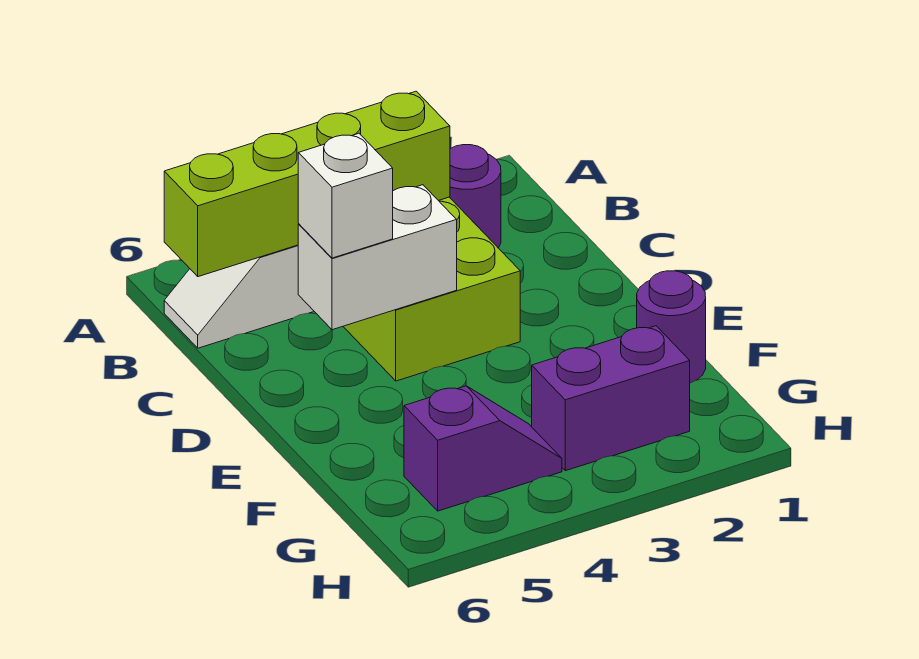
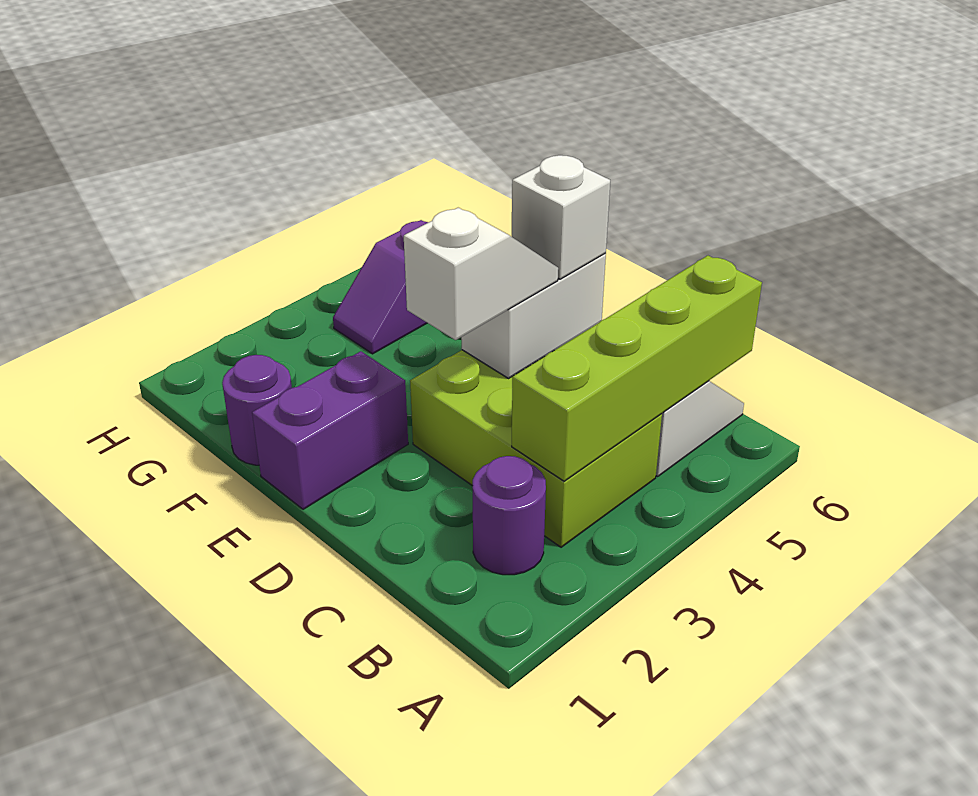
none -> white 1x2 slope [404,208,558,340]
purple 1x2 brick [532,326,690,471] -> purple 1x2 brick moved to [252,351,408,509]

